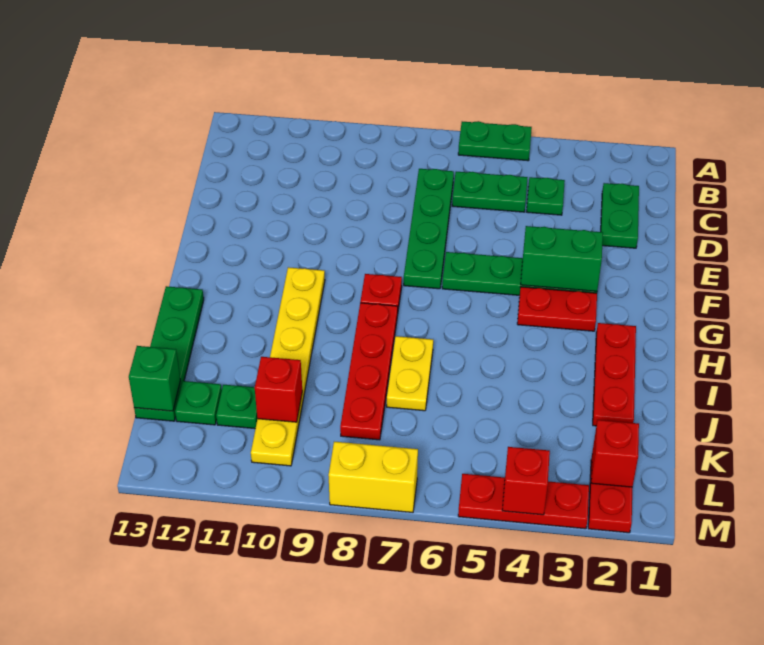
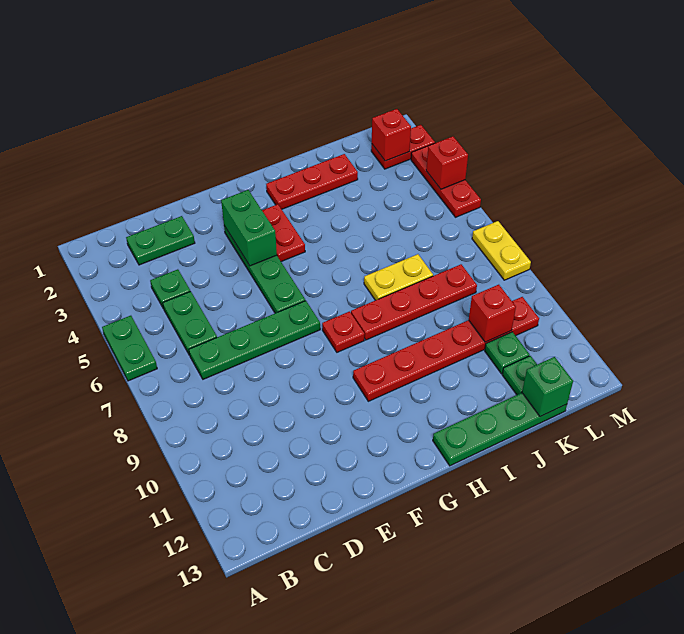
yellow 1x6 plate [251,267,325,466] -> red 1x6 plate [353,297,539,401]
yellow 1x2 brick [328,442,418,512] -> yellow 1x2 plate [472,221,531,280]

